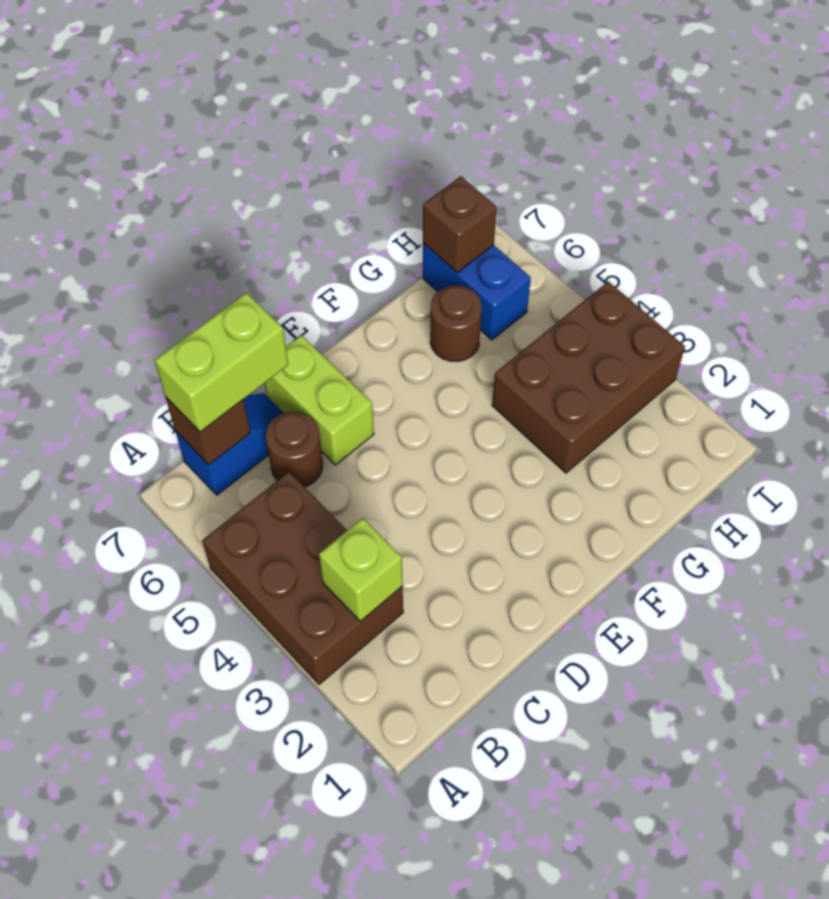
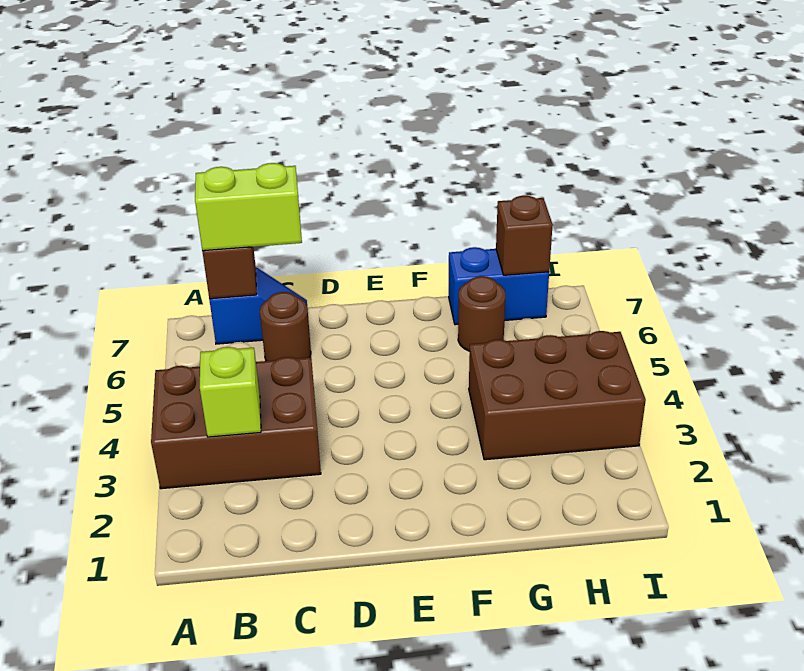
brown 2x3 brick [202,472,403,684] -> brown 2x3 brick turned to [151,357,321,489]
lime 1x2 brick [265,335,374,465] -> none
blue 1x2 brick [423,243,531,340] -> blue 1x2 brick turned to [449,247,549,325]

